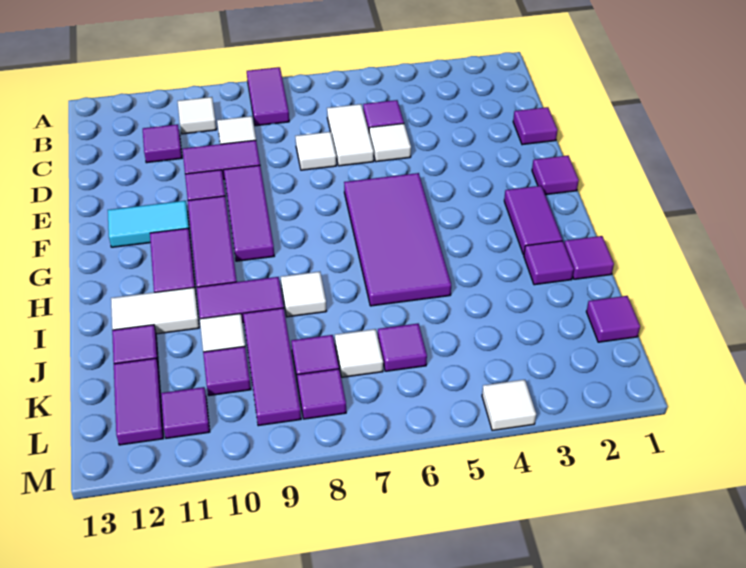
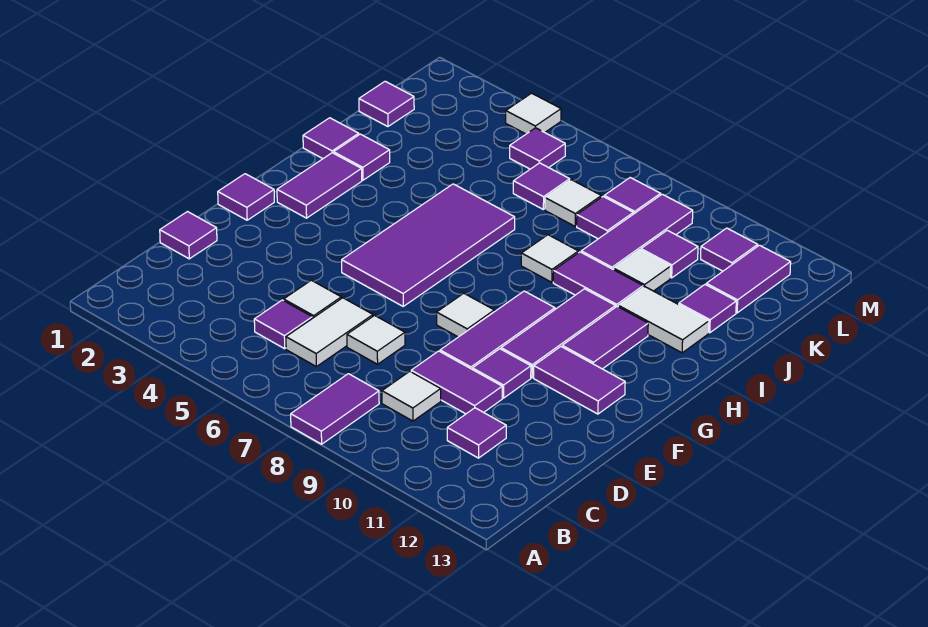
white 1x1 tile [178,97,216,134] -> white 1x1 tile moved to [437,293,494,337]
cyan 1x2 tile [108,201,190,247] -> purple 1x2 tile [534,347,625,414]
none -> purple 1x1 tile [510,128,565,169]

